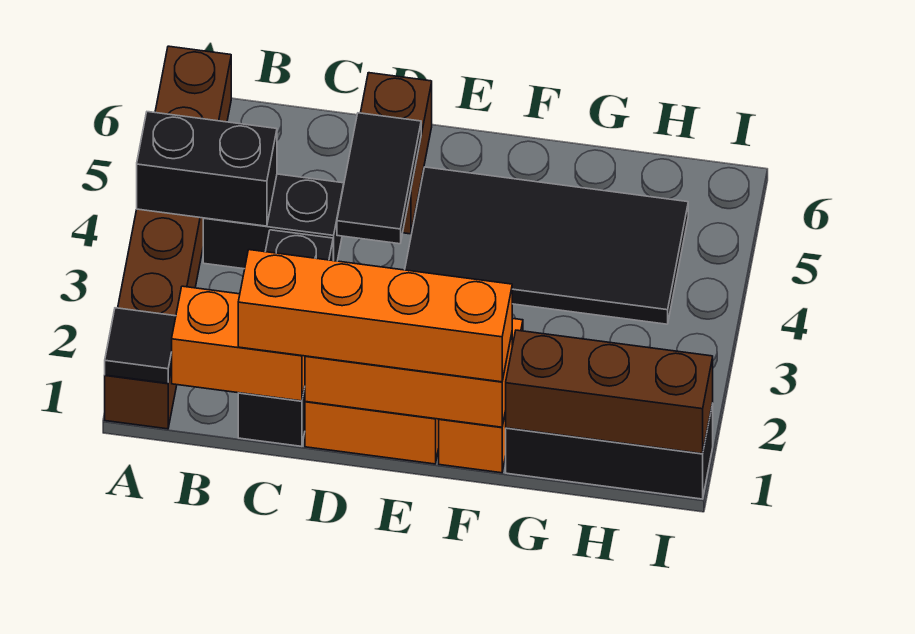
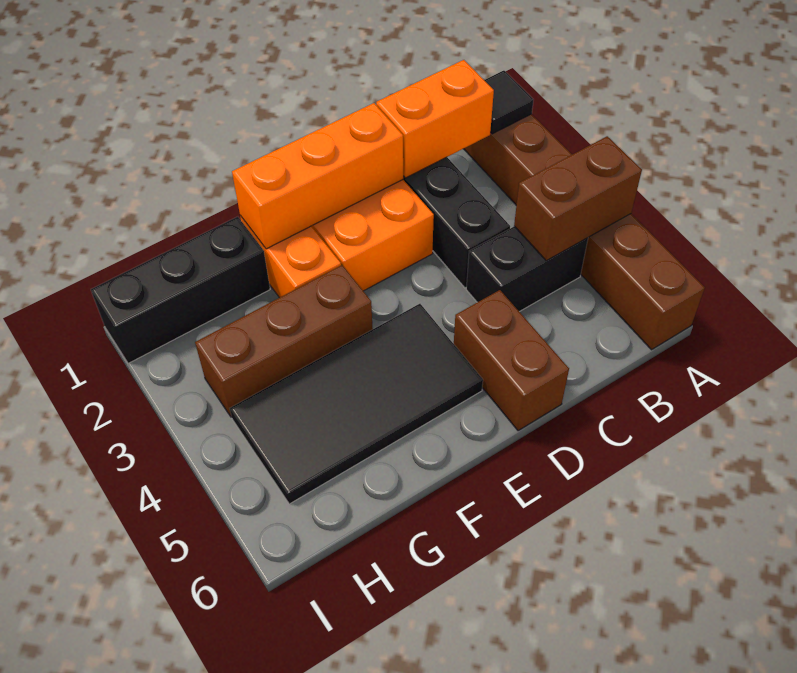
black 1x2 brick [137,112,277,226] -> brown 1x2 brick [514,136,642,261]
orange 1x4 brick [238,250,512,382] -> none
black 1x2 tile [337,113,421,244] -> none
brown 1x3 brick [506,330,713,454] -> brown 1x3 brick moved to [195,265,373,417]

